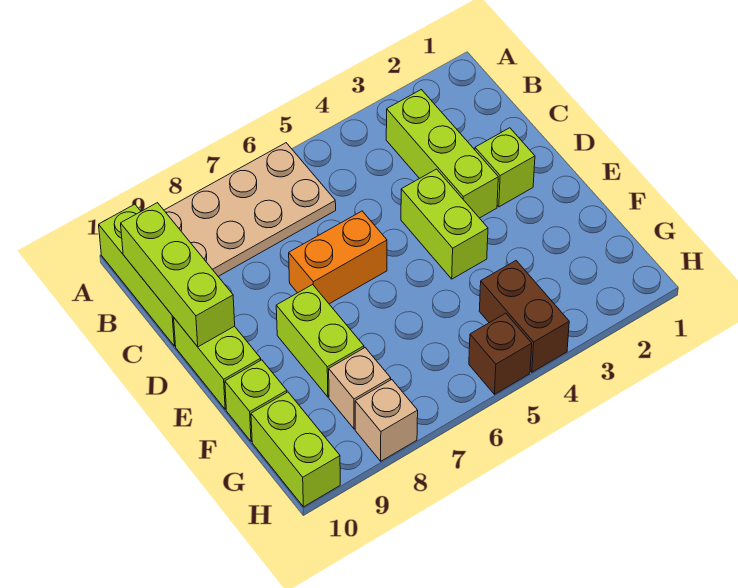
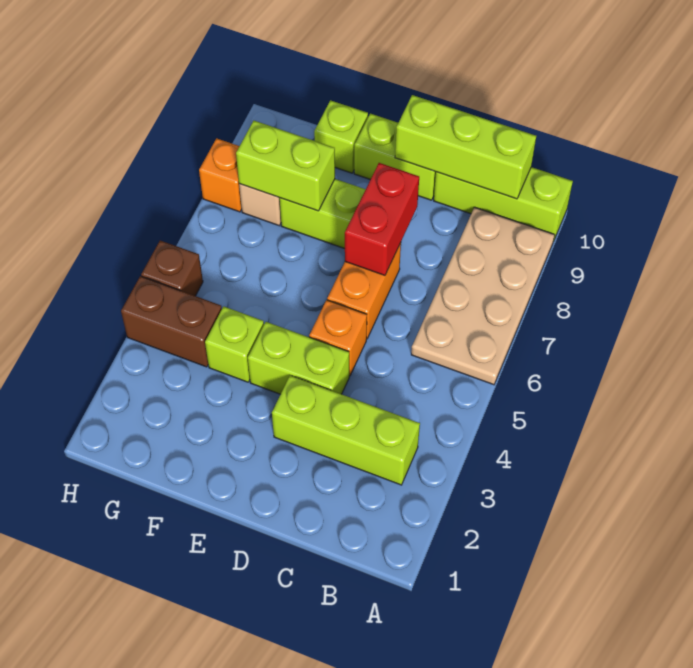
lime 1x1 brick [475,128,535,207] -> lime 1x1 brick moved to [205,306,264,382]
none -> orange 1x1 brick [309,300,367,376]
none -> red 1x2 brick [345,163,419,275]
lime 1x2 brick [251,392,340,507] -> lime 1x2 brick moved to [236,121,335,211]
tan 1x1 brick [355,380,418,461] -> orange 1x1 brick [199,138,242,212]

